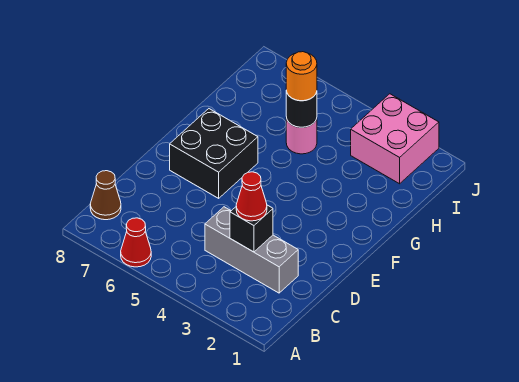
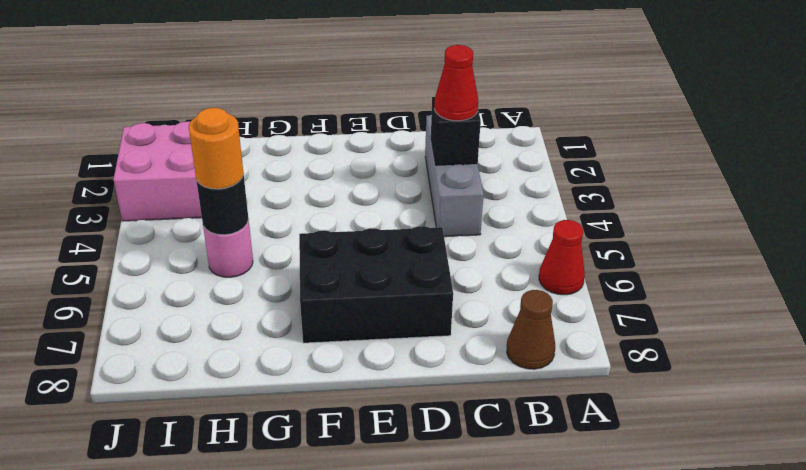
black 2x2 brick [170,109,258,198] -> black 2x3 brick [299,226,453,343]

